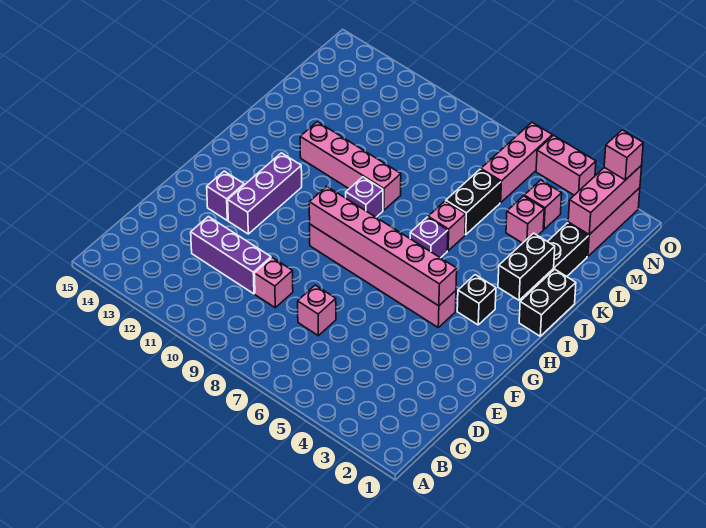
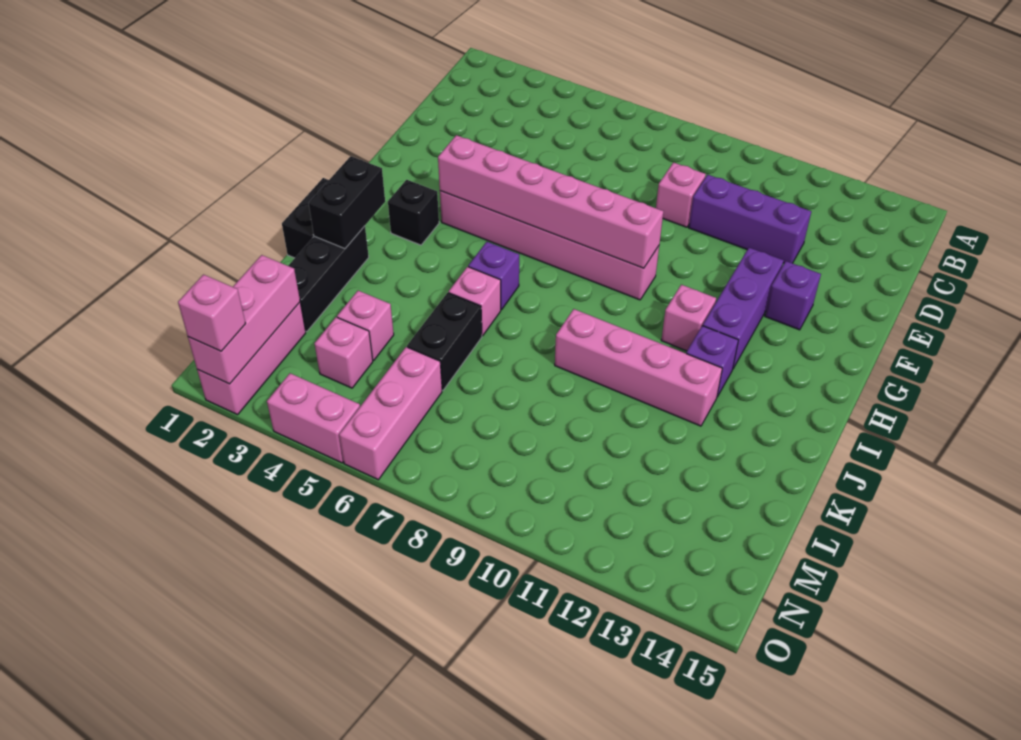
pink 1x1 brick [298,285,336,336] -> pink 1x1 brick moved to [661,285,716,351]
purple 1x1 brick [346,177,383,217] -> purple 1x1 brick moved to [686,326,738,397]

